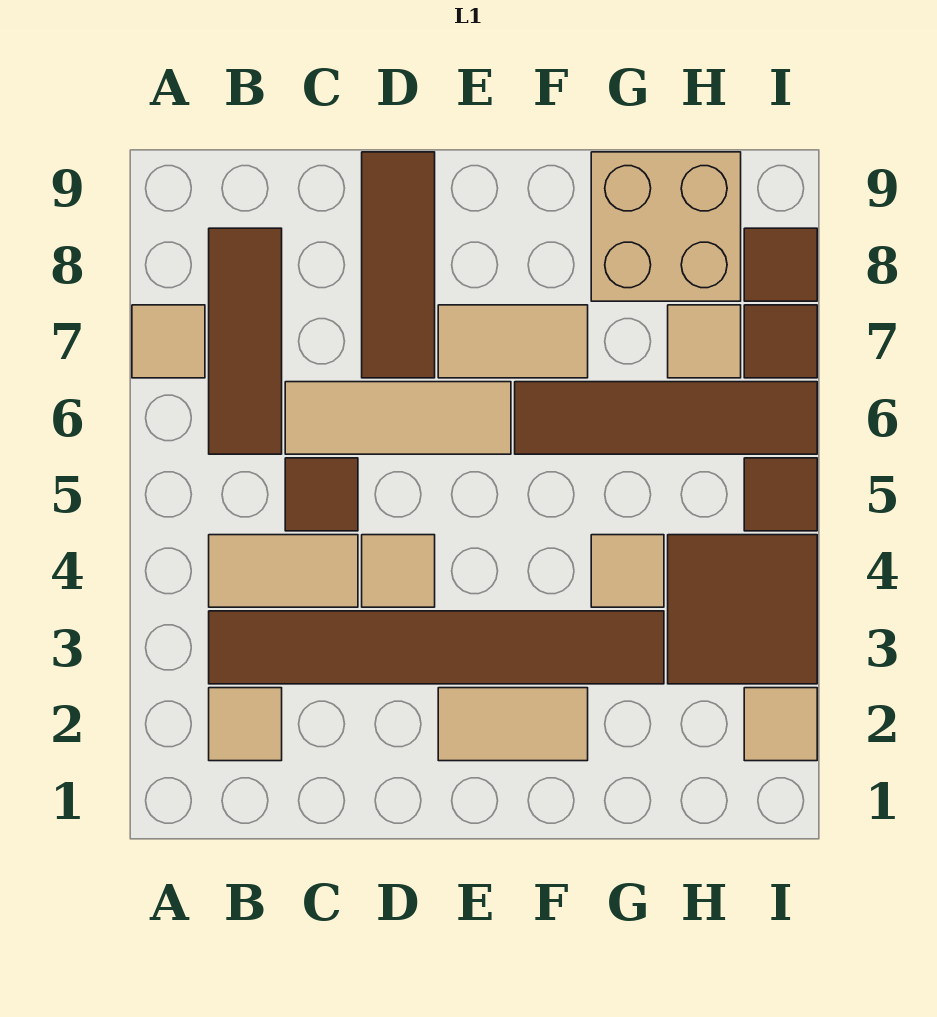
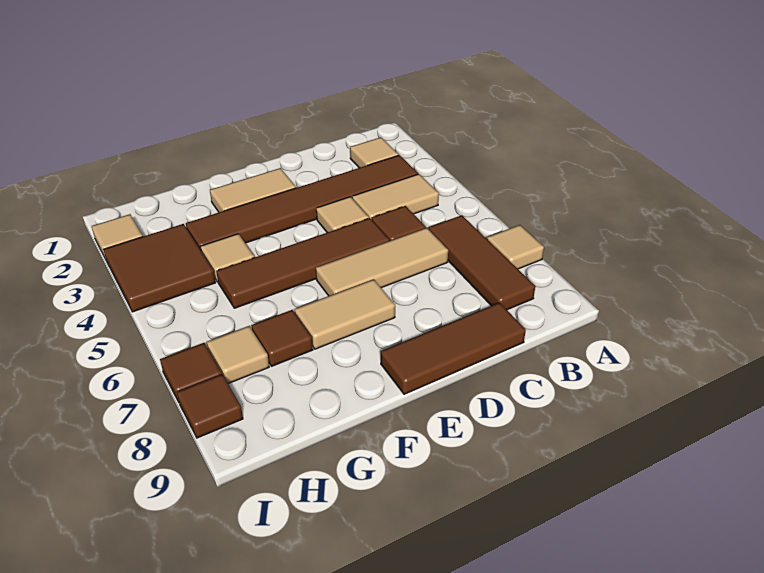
brown 1x3 tile [362,152,435,378] -> brown 1x3 tile turned to [381,303,526,394]
brown 1x4 tile [515,382,817,454] -> brown 1x4 tile moved to [216,218,389,308]
tan 2x2 brick [591,152,741,301] -> none
brown 1x1 tile [744,458,817,531] -> brown 1x1 tile moved to [251,310,313,366]

